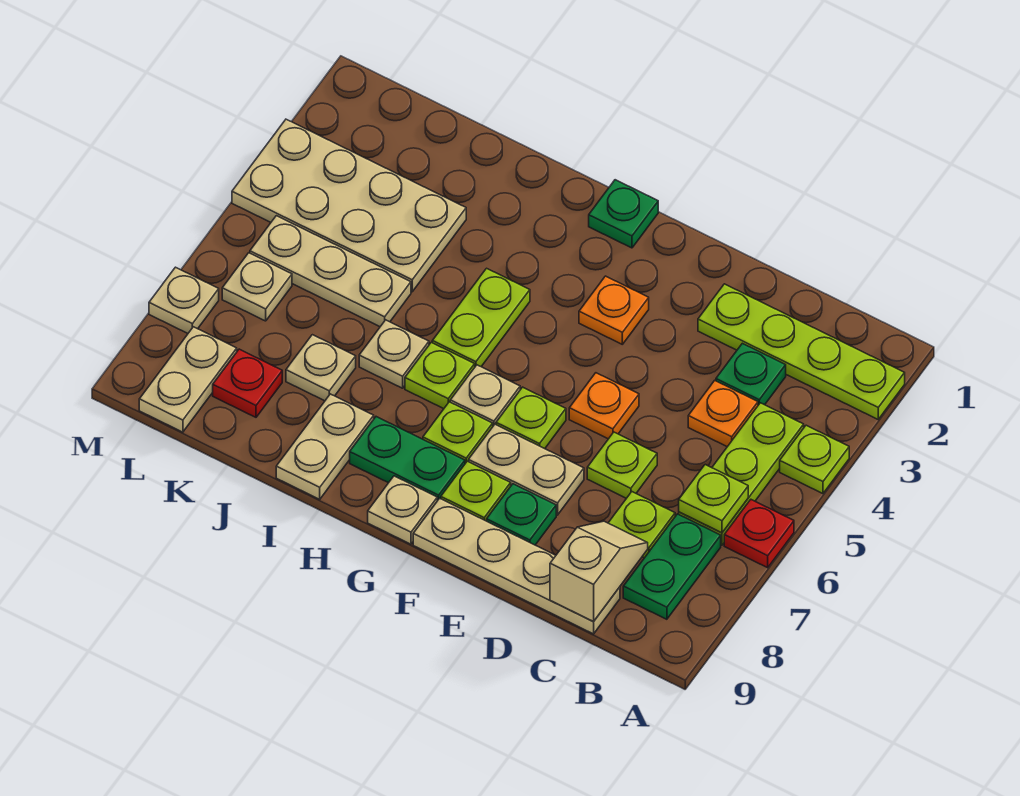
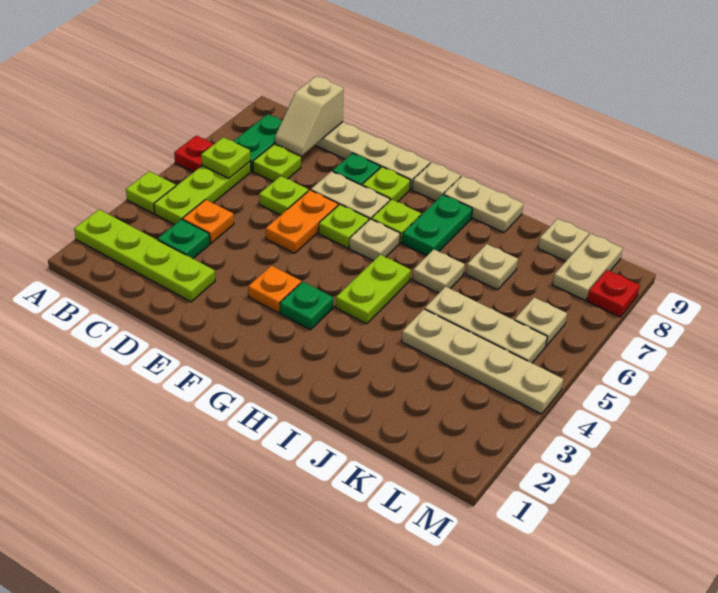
orange 1x1 plate [569,373,639,439] -> orange 1x2 plate [266,190,338,253]
green 1x1 plate [589,180,658,248] -> green 1x1 plate moved to [280,282,333,330]
green 1x2 plate [350,417,465,501] -> green 1x2 plate turned to [402,195,473,256]
lime 1x1 plate [405,342,475,409] -> none
tan 1x2 plate [276,394,374,499] -> tan 1x2 plate turned to [444,176,523,233]
tan 2x4 plate [232,119,466,292] -> tan 1x4 plate [402,309,563,414]
red 1x1 plate [213,349,282,417] -> red 1x1 plate moved to [587,270,640,317]
tan 1x1 plate [149,267,219,333] -> tan 1x1 plate moved to [538,219,589,261]

